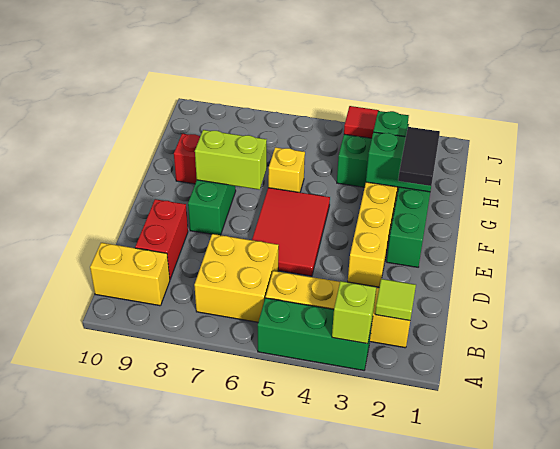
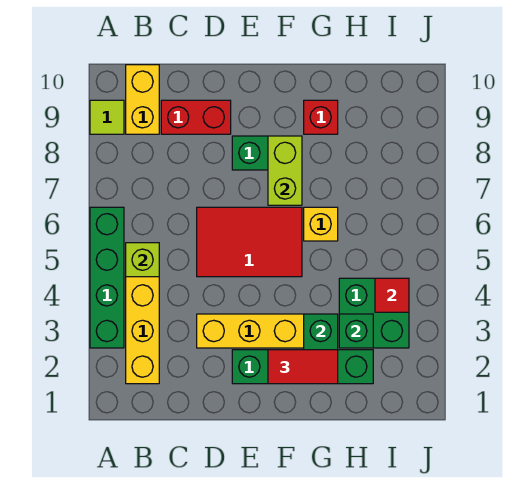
green 1x3 brick [258,298,372,370] -> green 1x4 brick [90,207,124,348]
lime 1x1 brick [332,281,376,344] -> lime 1x1 brick moved to [126,243,159,277]
lime 1x1 tile [375,279,416,321] -> lime 1x1 tile moved to [90,100,124,134]
yellow 2x2 brick [194,234,279,322] -> none
black 1x2 tile [398,127,440,186] -> red 1x2 tile [268,350,338,384]

